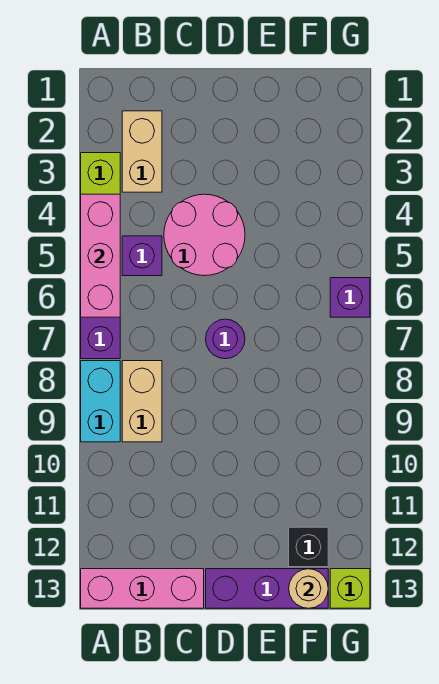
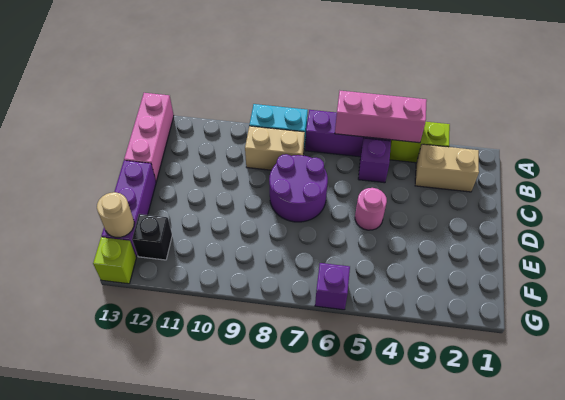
pink 2x2 round brick [164,194,245,276] -> pink 1x1 round brick [355,188,387,230]
purple 1x1 round brick [206,319,245,359] -> purple 2x2 round brick [269,154,328,222]

